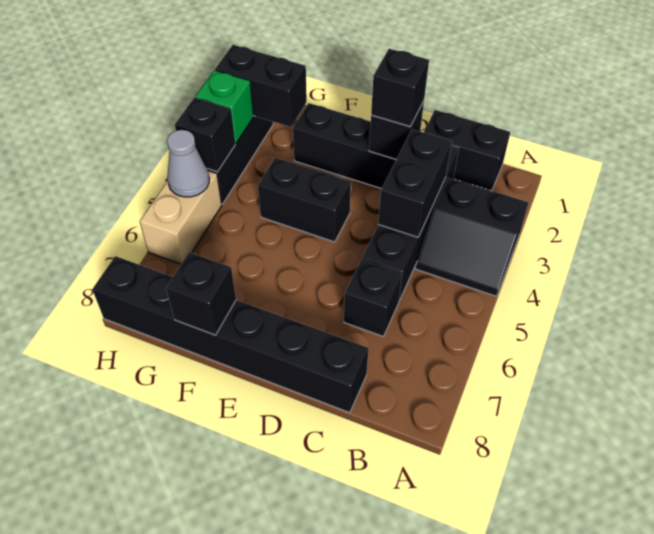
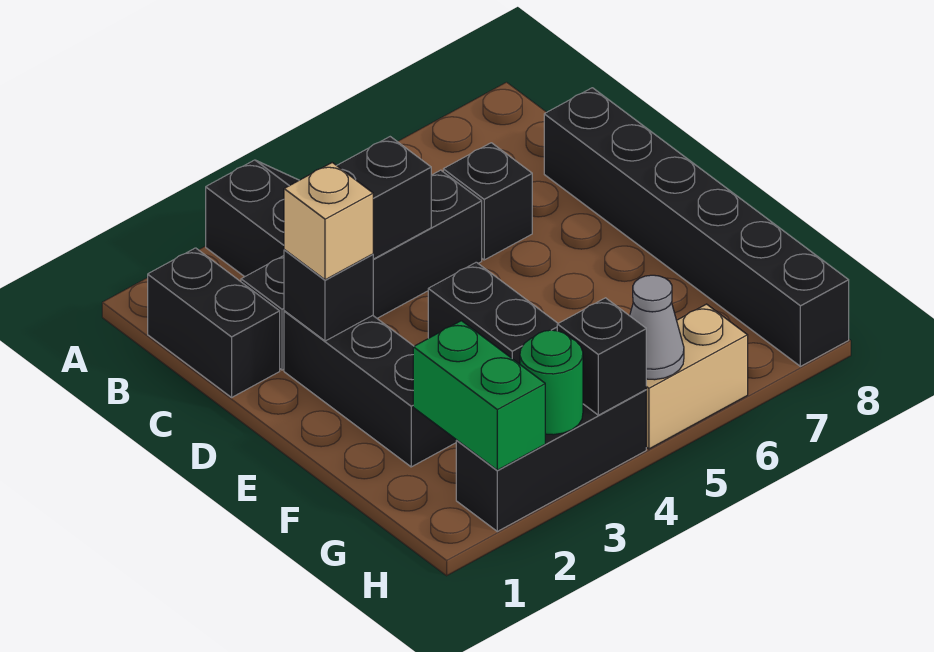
black 1x1 brick [371,49,429,127] -> tan 1x1 brick [284,163,373,280]
black 1x1 brick [166,252,236,335] -> none
black 1x2 brick [215,45,307,127] -> green 1x2 brick [413,321,545,470]
green 1x1 brick [195,70,253,143] -> green 1x1 round brick [520,330,583,435]

